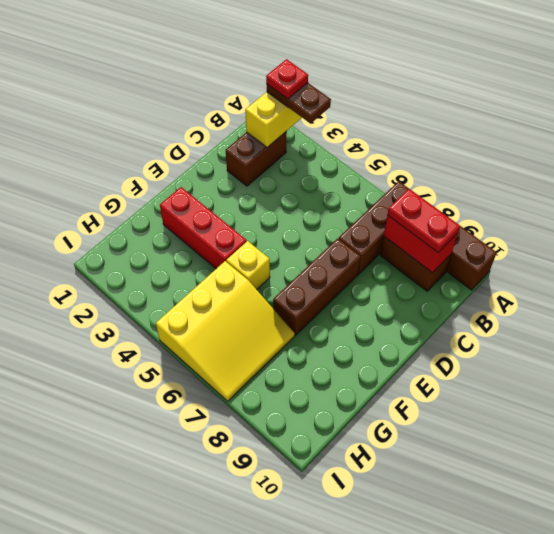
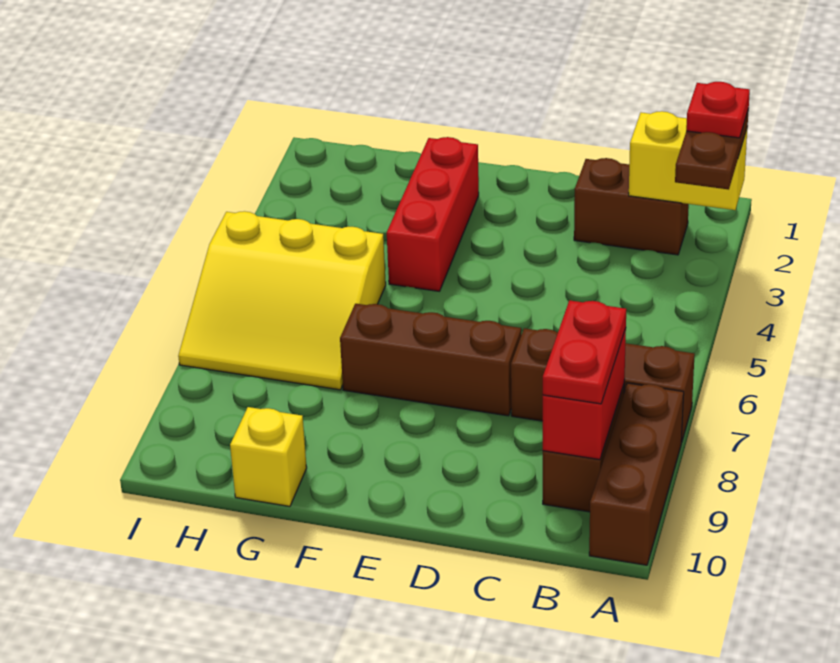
yellow 1x1 brick [226,241,270,290] -> yellow 1x1 brick moved to [230,407,307,506]

